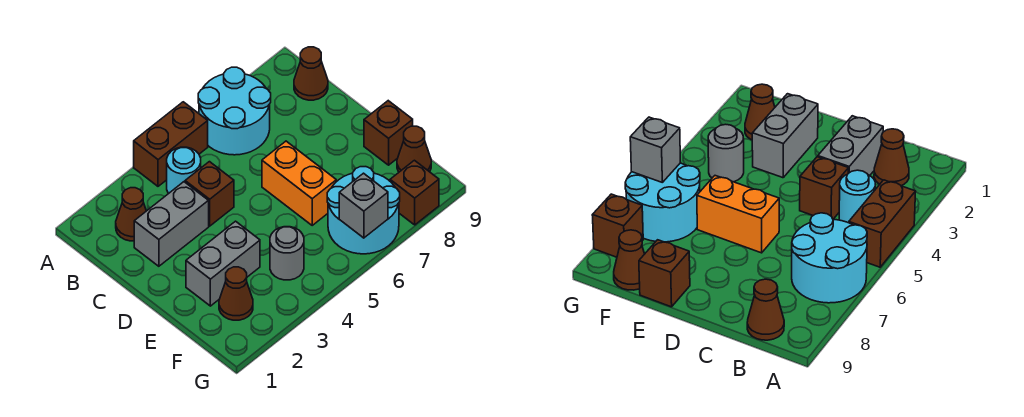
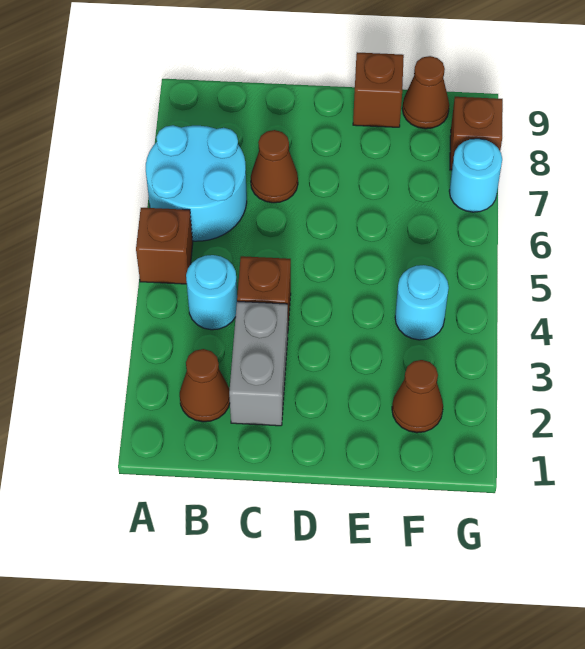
brown 1x2 brick [134,102,208,186] -> brown 1x1 brick [136,208,193,284]
brown 1x1 cone [294,47,328,100] -> brown 1x1 cone moved to [251,130,298,203]
orange 1x2 brick [262,141,336,225] -> none
grey 1x2 brick [186,221,260,306] -> none
grey 1x1 round brick [270,227,304,280] -> cyan 1x1 round brick [395,265,449,340]
cyan 2x2 round brick [327,167,400,254] -> cyan 1x1 round brick [449,139,502,212]
grey 1x1 brick [339,173,388,238] -> none

